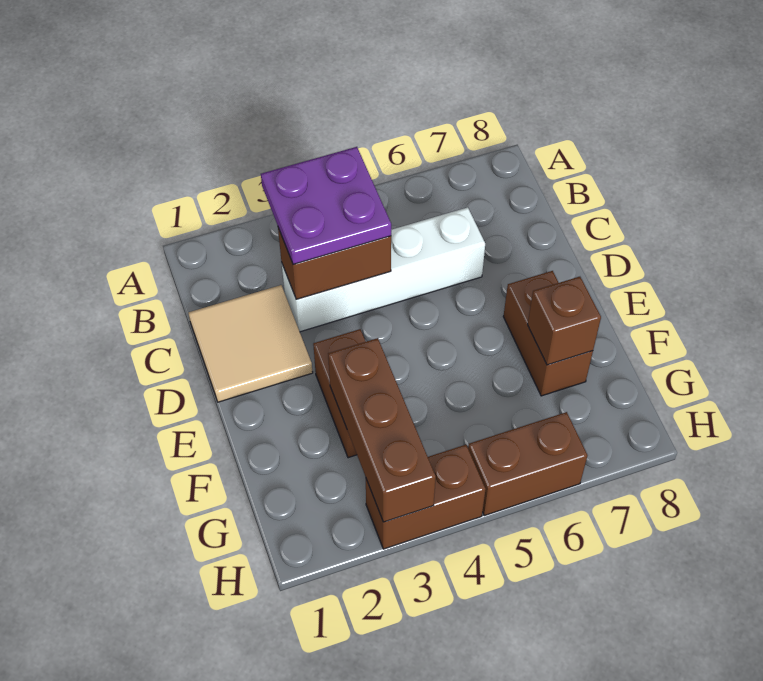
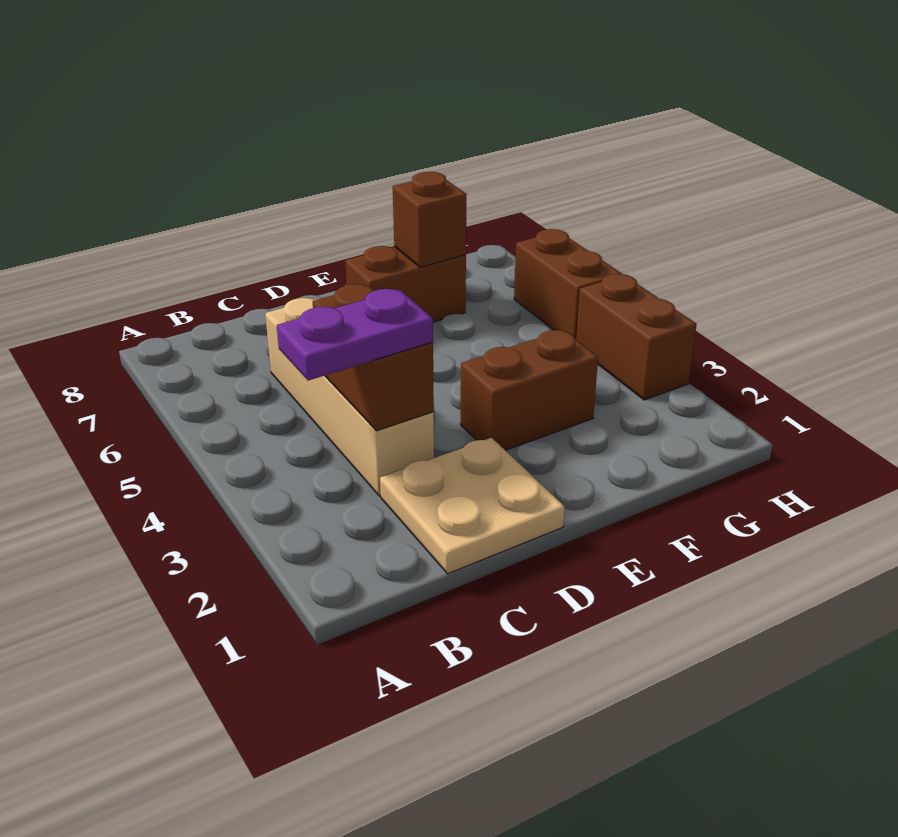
purple 2x2 plate [261,147,391,265] -> purple 1x2 plate [277,289,433,381]
tan 2x2 tile [188,285,313,402] -> tan 2x2 plate [380,438,565,574]
white 1x4 brick [282,207,485,332] -> tan 1x4 brick [265,298,434,496]
brown 1x3 brick [328,338,436,522] -> none

